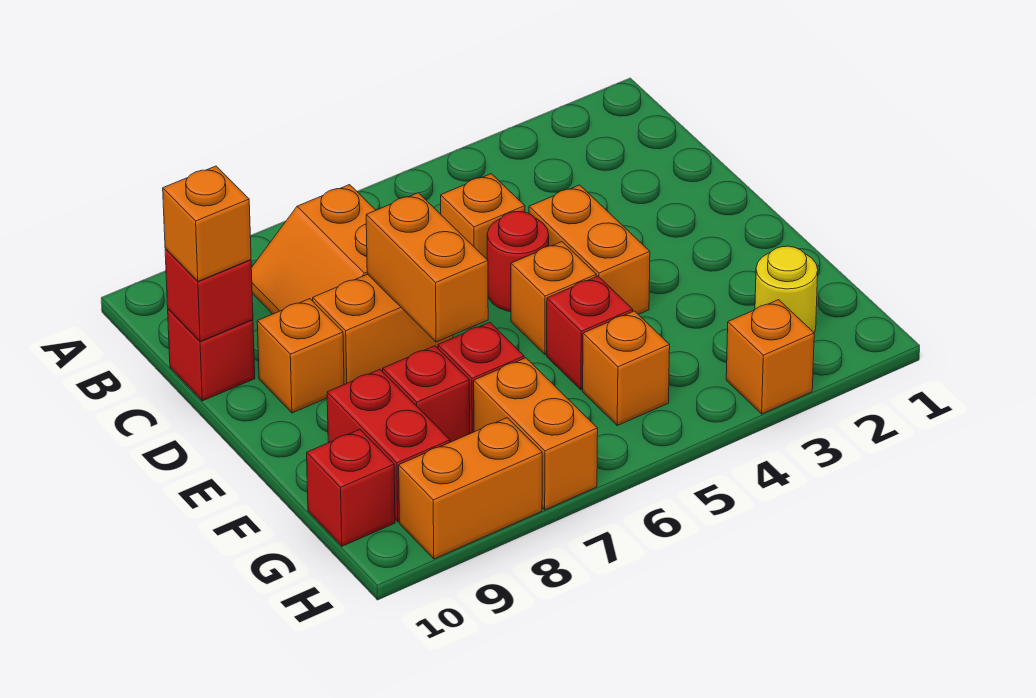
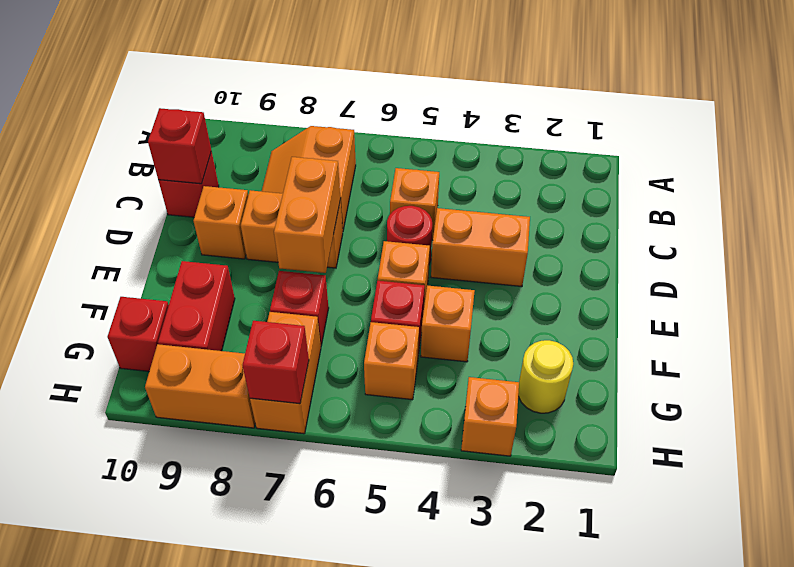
orange 1x1 brick [163,166,251,281] -> orange 1x1 brick moved to [421,285,475,362]
orange 1x2 brick [529,185,650,314] -> orange 1x2 brick turned to [431,208,530,287]
red 1x1 brick [383,346,470,442] -> red 1x1 brick moved to [243,321,309,404]

